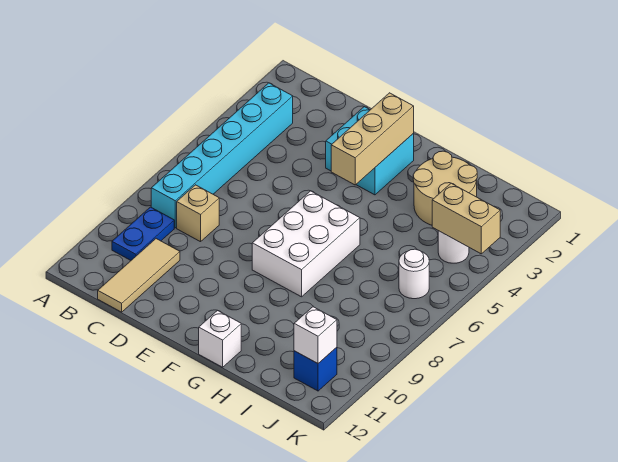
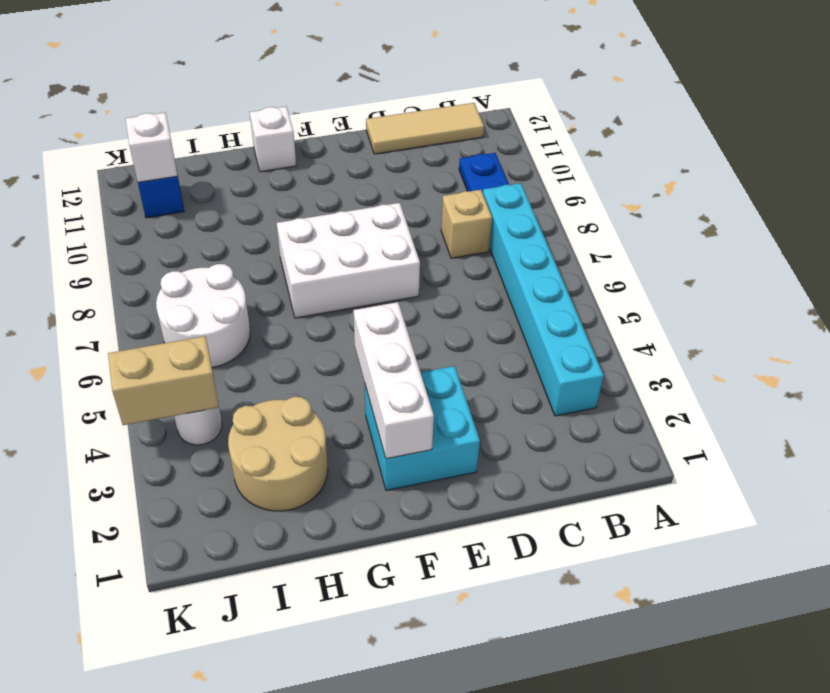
tan 1x3 tile [98,239,180,312] -> tan 1x3 tile turned to [366,103,484,154]
tan 1x3 brick [331,93,414,185] -> white 1x3 brick [353,302,434,459]
white 2x3 brick [252,191,360,297] -> white 2x3 brick turned to [277,203,420,318]
white 1x1 round brick [399,249,429,299] -> white 2x2 round brick [156,264,250,368]

